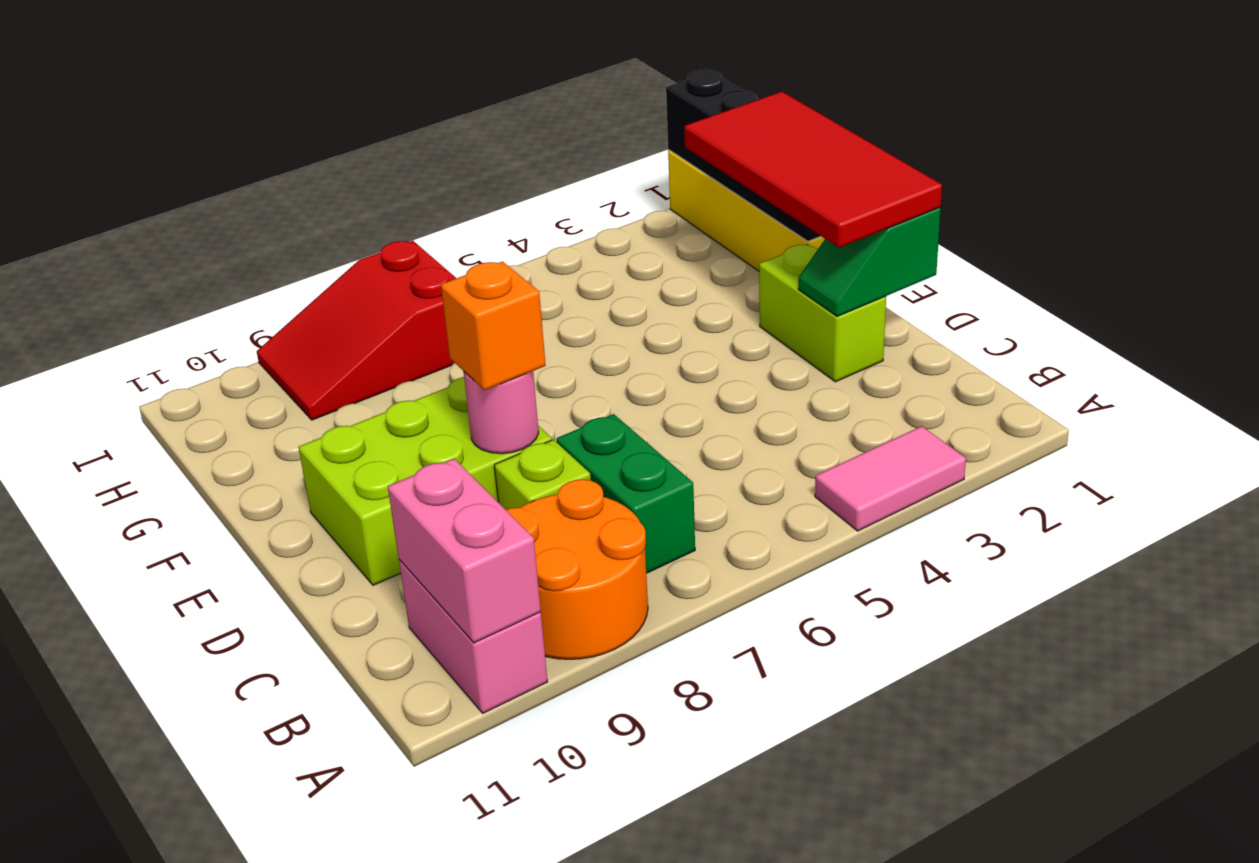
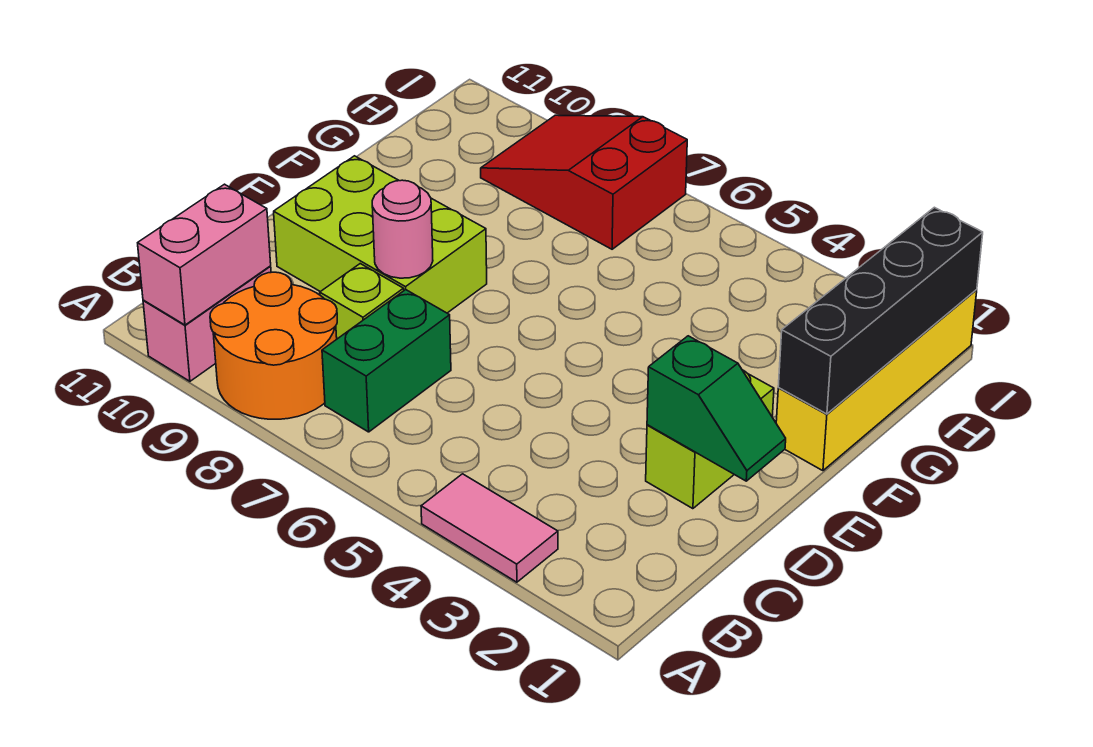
green 1x2 slope [798,208,941,316] -> green 1x2 slope turned to [647,336,786,481]
red 2x4 tile [684,91,942,248] -> none
orange 1x1 brick [441,262,546,390] -> none

